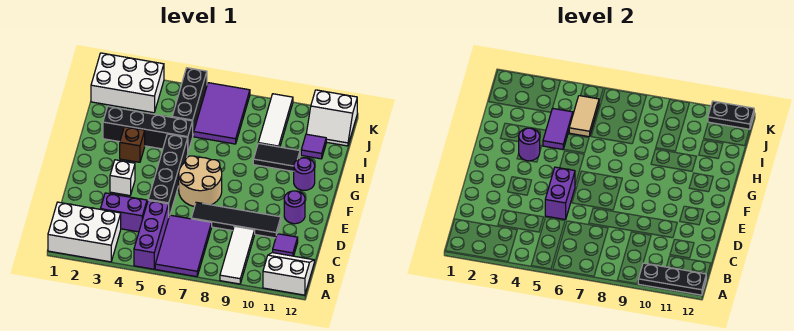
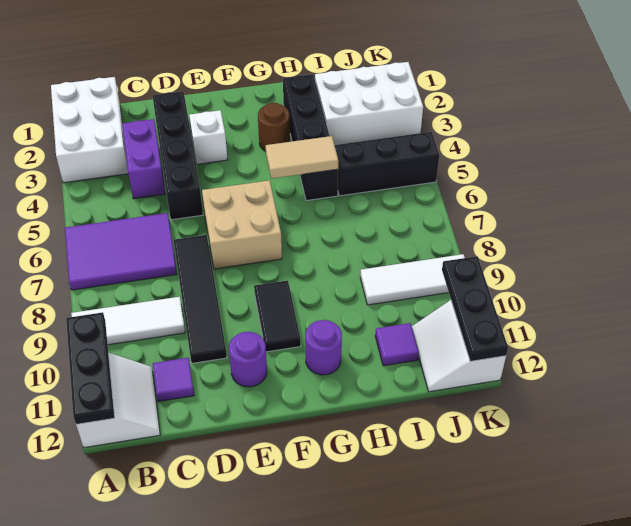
purple 1x3 brick [134,200,169,269] -> none
black 1x4 brick [148,134,188,216] -> black 1x4 brick turned to [153,91,203,220]
purple 1x2 brick [545,167,575,220] -> none
tan 2x2 round brick [179,156,222,207] -> tan 2x2 brick [202,180,282,269]
brown 1x1 brick [120,127,145,162] -> brown 1x1 round brick [258,103,290,151]
purple 1x1 round brick [519,128,540,161] -> none
purple 1x2 tile [543,108,573,150] -> none
black 1x2 tile [253,143,300,171] -> black 1x2 tile moved to [254,280,301,352]
tan 1x2 tile [569,96,599,137] -> tan 1x2 tile moved to [266,136,338,179]
purple 2x3 tile [194,83,250,144] -> none
white 2x3 brick [91,53,164,113] -> white 2x3 brick turned to [315,62,423,145]
black 1x2 plate [708,101,754,129] -> black 1x3 plate [442,256,508,361]

